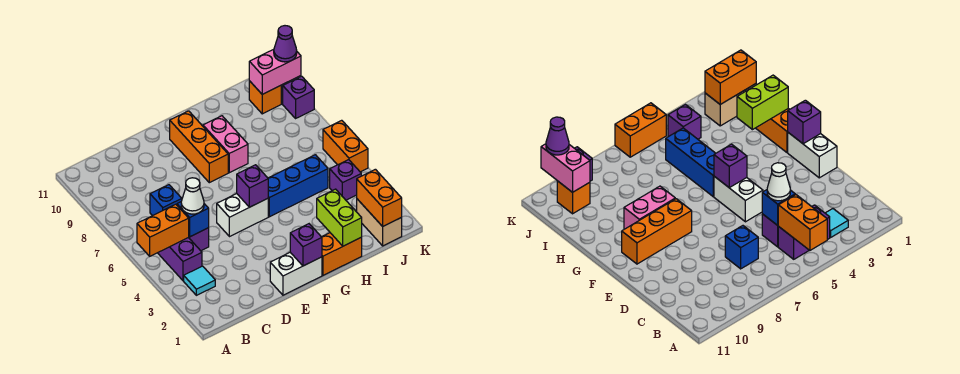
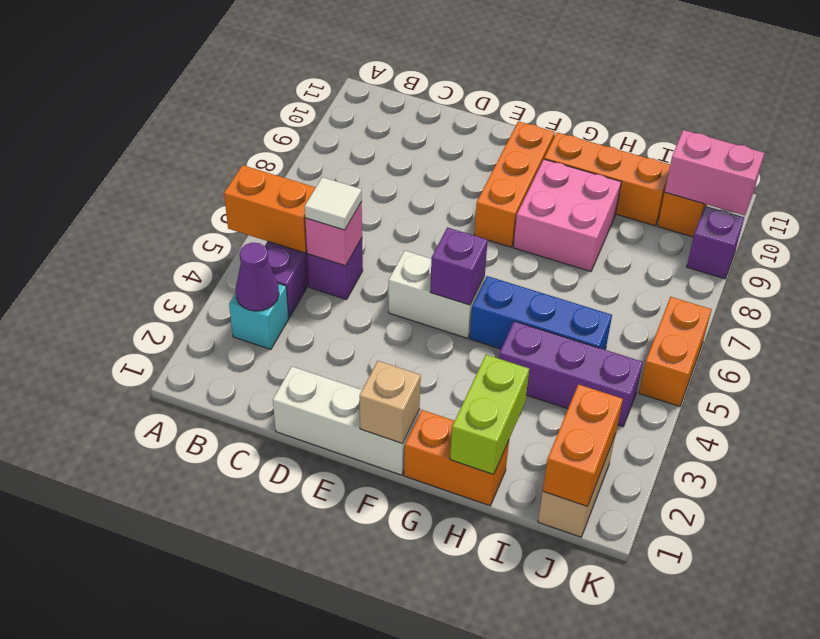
cyan 1x1 tile [184,266,215,295] -> cyan 1x1 brick [229,284,289,349]
blue 1x1 brick [177,202,209,237] -> pink 1x1 brick [305,202,362,266]
white 1x1 cone [181,178,204,214] -> white 1x1 tile [305,177,362,230]
blue 1x1 brick [150,185,182,216] -> none
white 1x2 brick [270,252,322,295] -> white 1x3 brick [273,367,420,475]
purple 1x1 brick [290,224,322,266] -> tan 1x1 brick [359,361,421,443]
pink 1x2 brick [203,116,248,173] -> pink 2x2 brick [513,159,621,271]
none -> orange 1x3 brick [544,132,670,226]
purple 1x1 brick [330,160,361,200] -> purple 1x3 brick [499,321,643,427]
purple 1x1 cone [274,26,297,62] -> purple 1x1 cone moved to [236,243,279,311]

